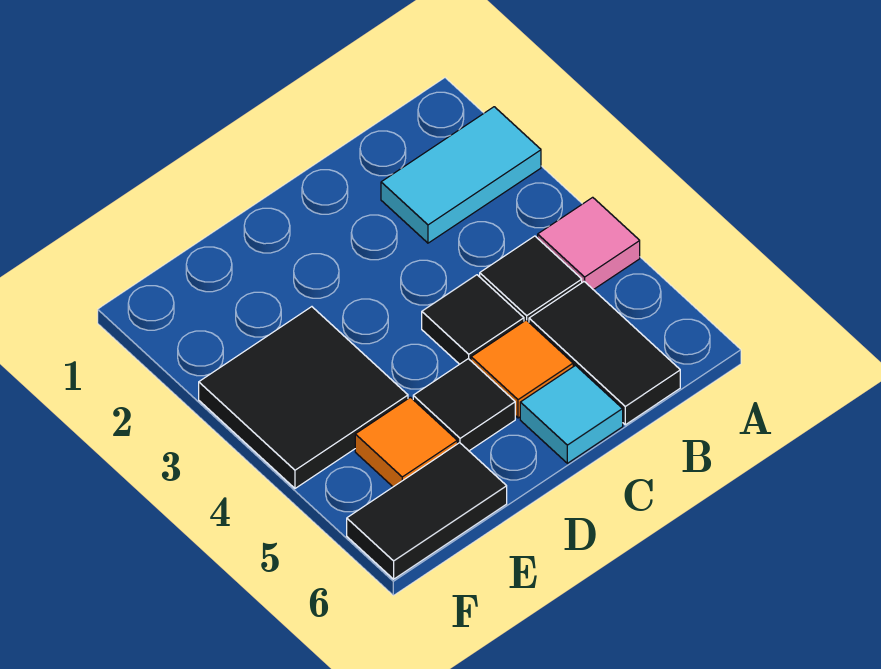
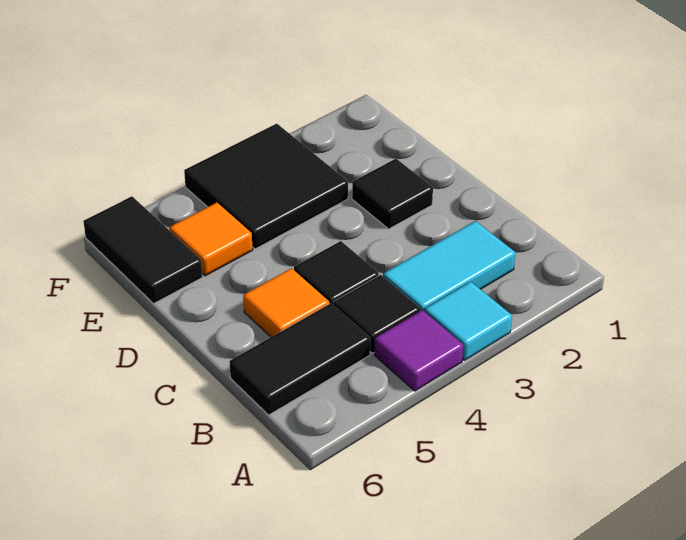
cyan 1x2 tile [381,107,541,243] -> cyan 1x2 tile turned to [383,221,515,311]
pink 1x1 tile [538,197,640,290] -> purple 1x1 tile [374,310,463,391]
cyan 1x1 tile [520,366,623,463] -> cyan 1x1 tile moved to [424,282,512,360]
black 1x1 tile [413,359,515,451] -> black 1x1 tile moved to [352,159,433,229]

